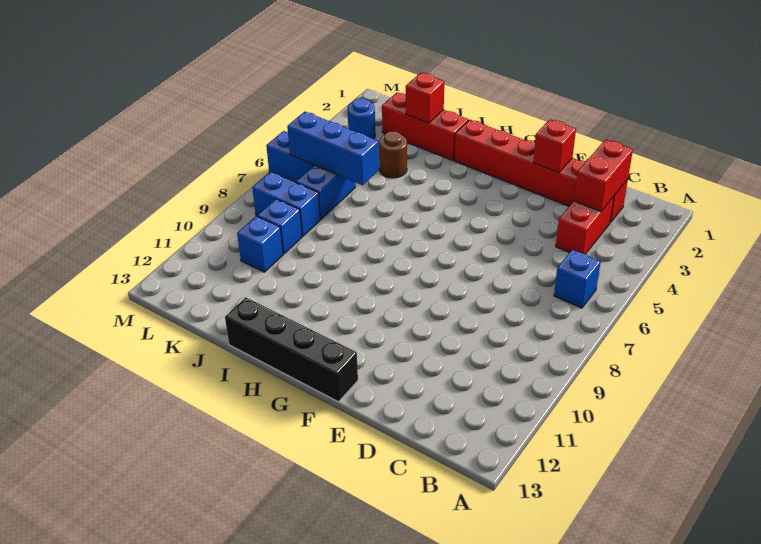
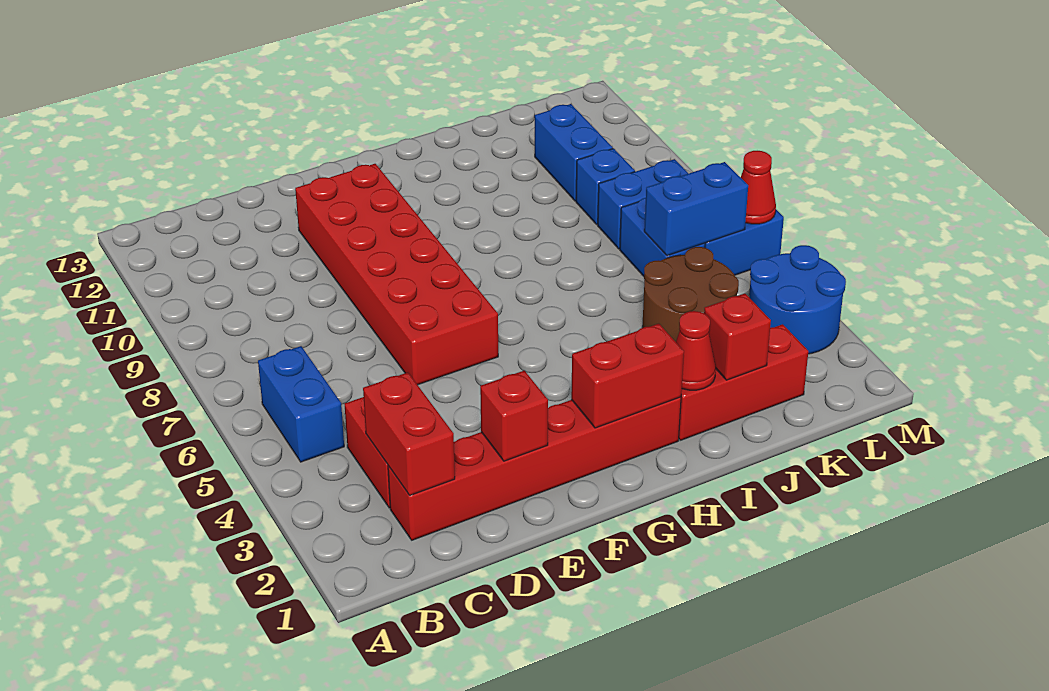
blue 1x1 brick [554,250,601,308] -> blue 1x2 brick [258,346,344,462]
none -> red 2x6 brick [295,164,498,385]
black 1x4 brick [225,297,358,402] -> none
none -> red 1x2 brick [571,324,684,428]
none -> red 1x1 cone [676,311,716,390]
brown 1x1 round brick [379,131,407,178] -> brown 2x2 round brick [642,247,739,342]
blue 1x3 brick [287,112,379,185] -> blue 1x2 brick [644,162,748,256]
blue 1x1 brick [237,216,283,272] -> blue 1x2 brick [535,104,613,201]
blue 1x1 round brick [348,98,375,139] -> blue 2x2 round brick [749,245,846,354]
none -> red 1x1 cone [741,151,776,224]

